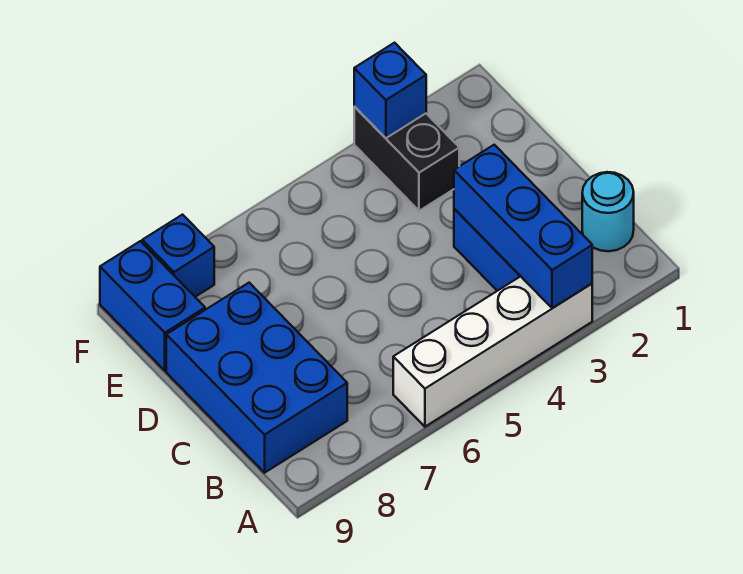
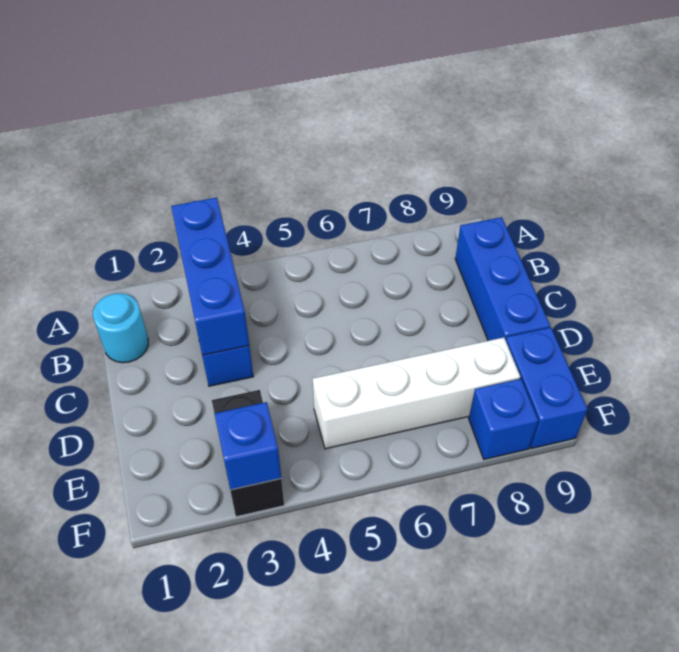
white 1x4 brick [393,276,592,427] -> white 1x4 brick moved to [313,338,520,449]
blue 2x3 brick [166,283,347,473] -> blue 1x3 brick [455,217,550,341]

